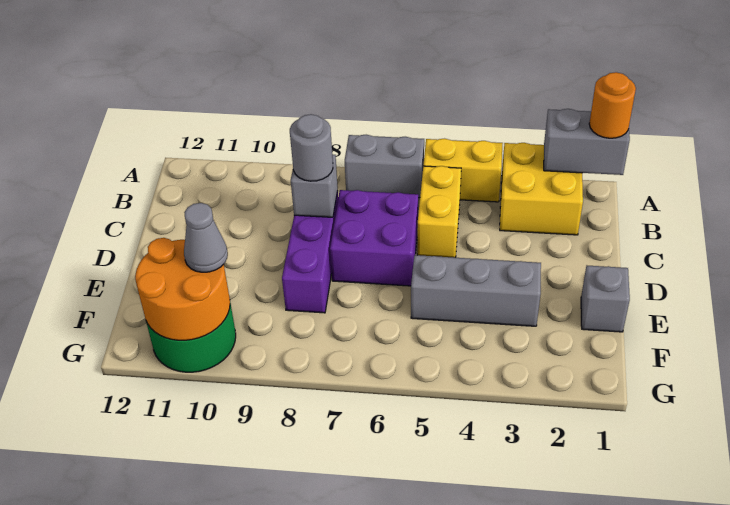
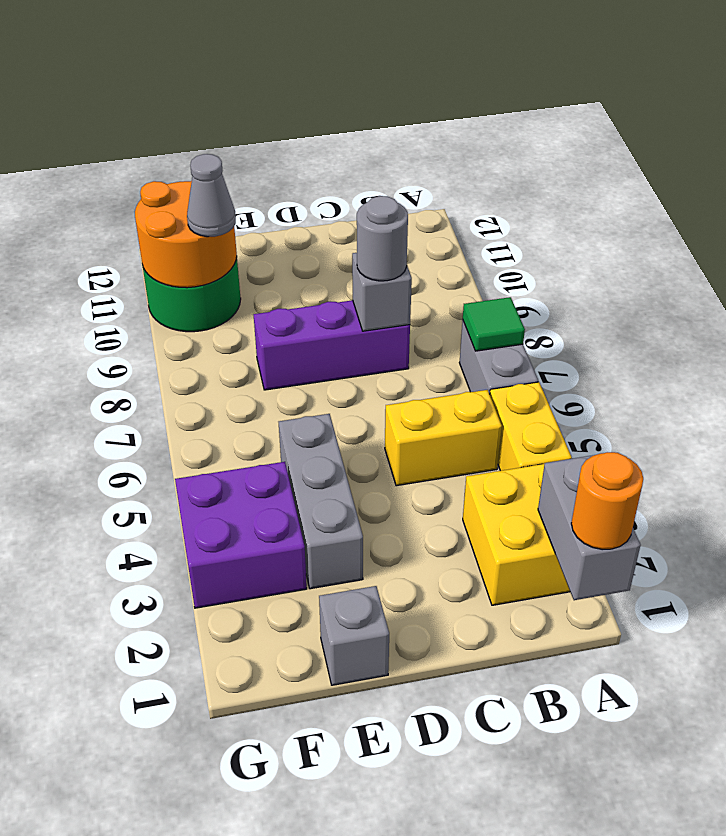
none -> green 1x1 tile [463,297,525,351]
purple 2x2 brick [330,190,418,286] -> purple 2x2 brick moved to [175,462,307,608]

